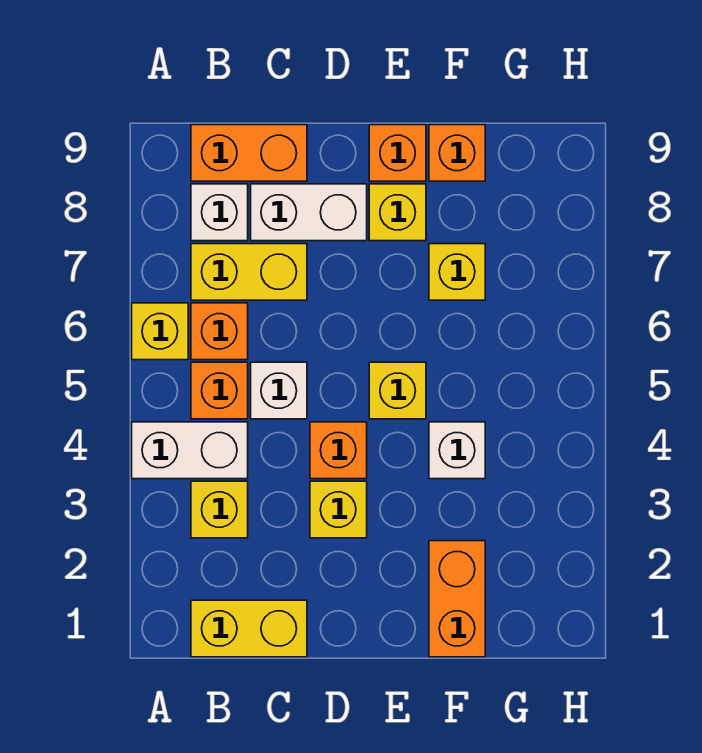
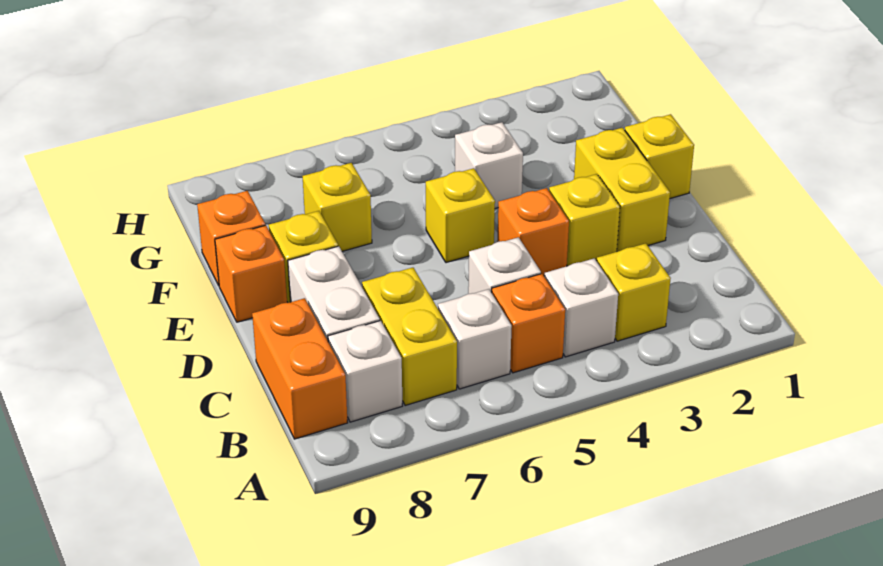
white 1x2 brick [132,422,248,479] -> white 1x1 brick [545,258,618,357]
yellow 1x1 brick [132,303,188,360] -> yellow 1x1 brick moved to [625,114,694,199]
yellow 1x2 brick [191,600,307,657] -> yellow 1x2 brick moved to [574,128,670,252]
orange 1x1 brick [191,303,248,360] -> white 1x1 brick [438,289,512,389]
orange 1x2 brick [429,541,485,657] -> none

